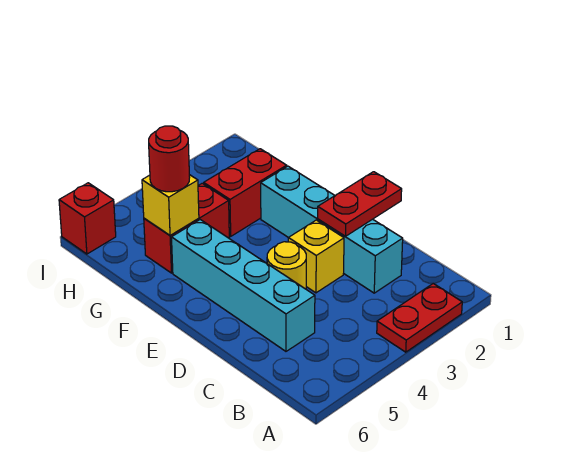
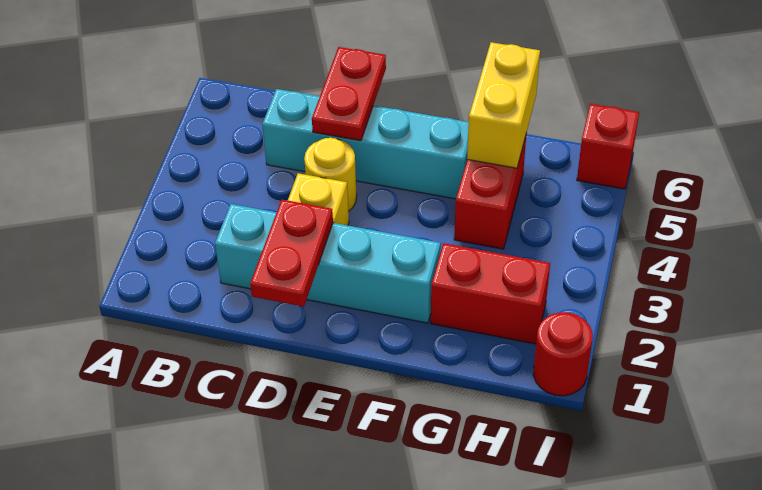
red 1x2 plate [377,283,462,352] -> red 1x2 plate moved to [312,47,386,141]
red 1x2 brick [204,149,287,236] -> red 1x2 brick turned to [431,243,550,344]
yellow 1x1 brick [142,175,199,236] -> yellow 1x2 brick [467,42,540,168]
red 1x1 round brick [149,126,190,192] -> red 1x1 round brick moved to [533,312,593,396]

